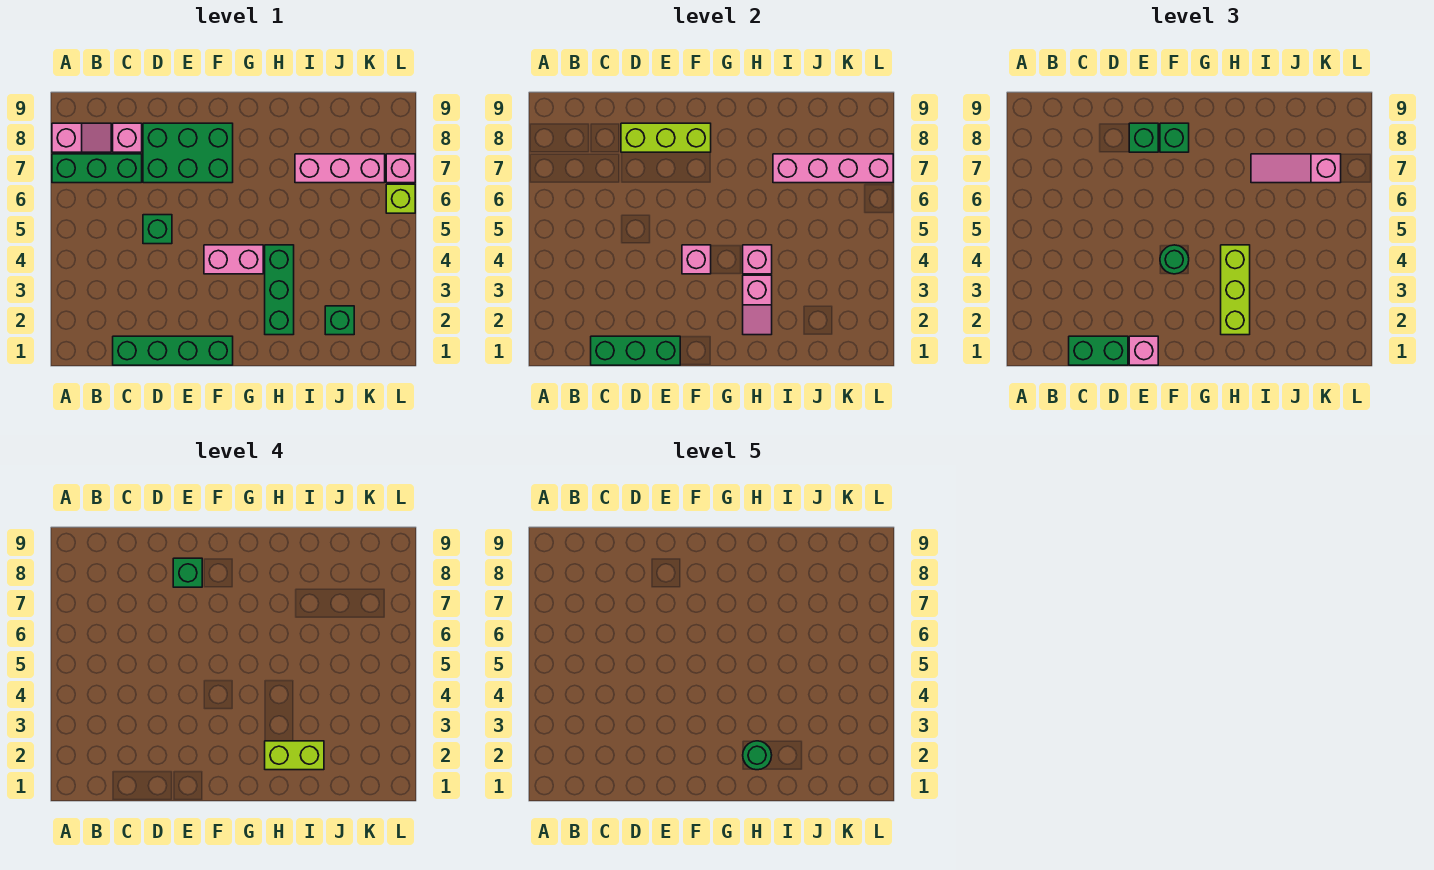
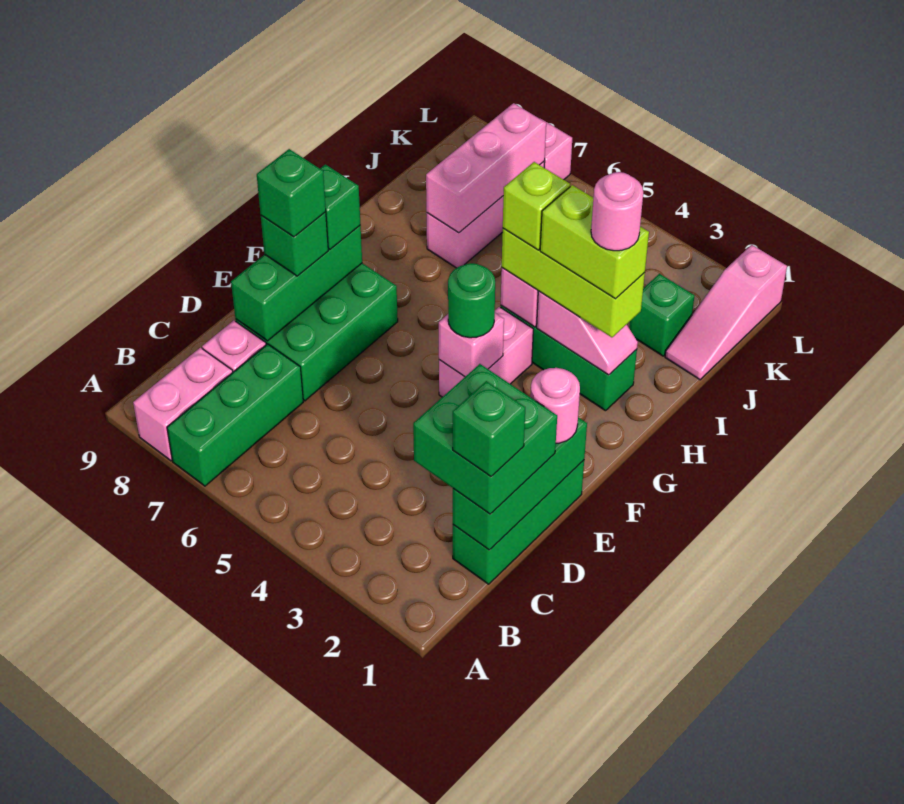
pink 1x2 slope [52,123,111,152] -> pink 1x2 brick [133,348,233,461]
green 1x4 brick [113,336,233,365] -> green 1x3 brick [453,460,584,584]
green 1x2 brick [1069,336,1128,365] -> green 2x2 brick [413,364,557,514]
green 1x1 brick [143,215,172,244] -> green 1x1 brick moved to [453,381,525,476]
lime 1x3 brick [621,123,711,152] -> green 1x3 brick [231,225,362,341]
pink 1x1 brick [1129,336,1158,365] -> pink 1x1 round brick [530,368,580,443]
lime 1x2 brick [265,741,324,770] -> lime 1x2 brick turned to [540,185,649,299]
green 1x1 round brick [743,741,772,770] -> pink 1x1 round brick [591,172,643,251]
pink 1x4 brick [773,154,893,183] -> pink 1x3 brick [426,103,546,233]
pink 1x3 slope [1251,154,1341,183] -> pink 1x3 slope moved to [665,245,787,380]
lime 1x1 brick [386,184,415,213] -> lime 1x1 brick moved to [503,162,570,250]

